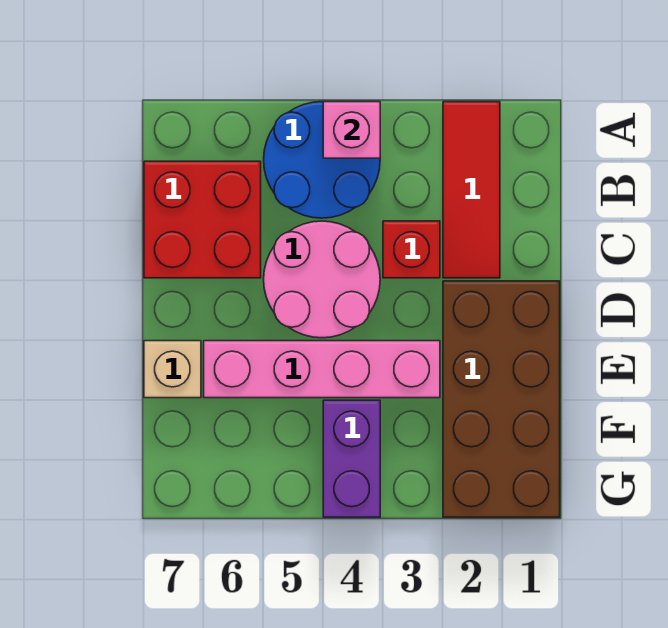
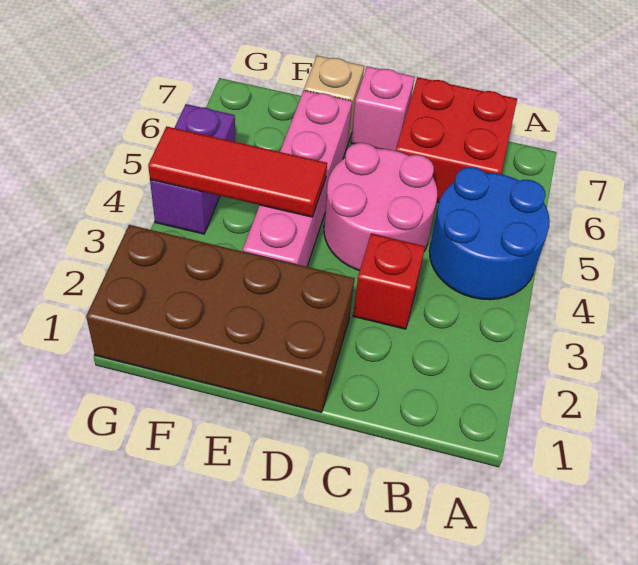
red 1x3 tile [443,102,500,278] -> red 1x3 tile moved to [148,127,327,217]
pink 1x1 brick [323,102,380,158] -> pink 1x1 brick moved to [351,66,415,151]
purple 1x2 brick [323,400,380,517] -> purple 1x2 brick turned to [150,104,235,234]

